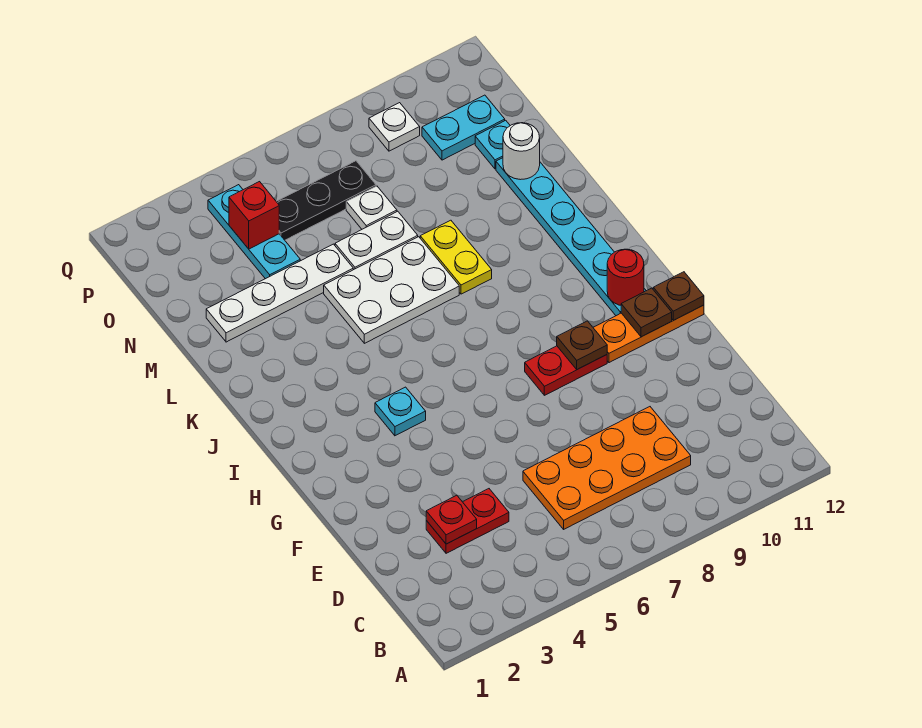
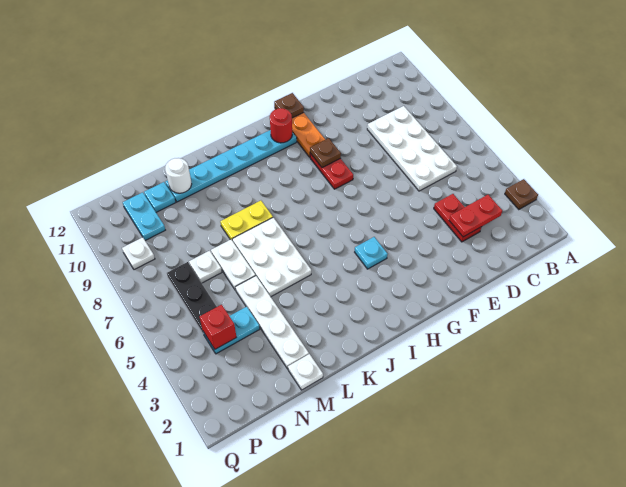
orange 2x4 plate [523,407,691,529] -> white 2x4 plate [367,106,457,191]
red 1x1 plate [426,495,477,544] -> red 1x2 plate [449,195,502,237]
brown 1x1 plate [621,288,672,337] -> brown 1x1 plate moved to [505,179,538,209]
none -> white 1x1 plate [288,354,323,390]
cyan 1x3 plate [208,185,300,279] -> cyan 1x2 plate [203,307,260,354]

